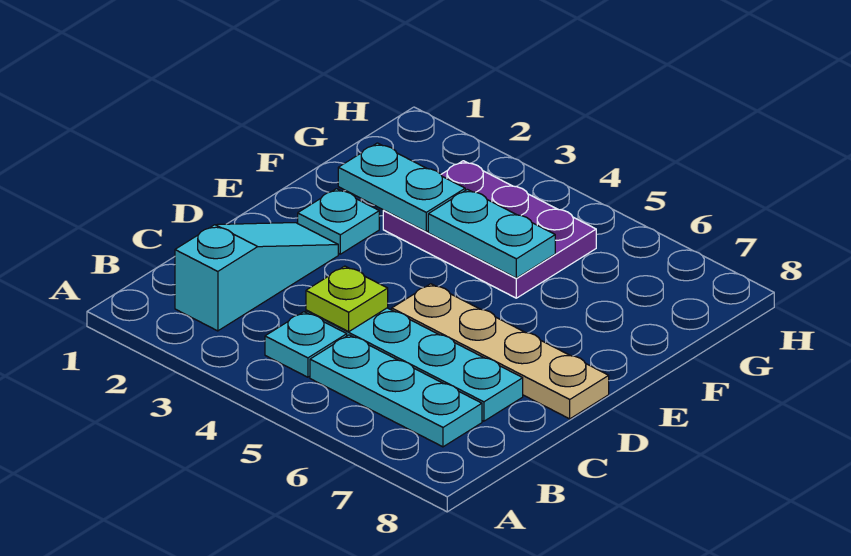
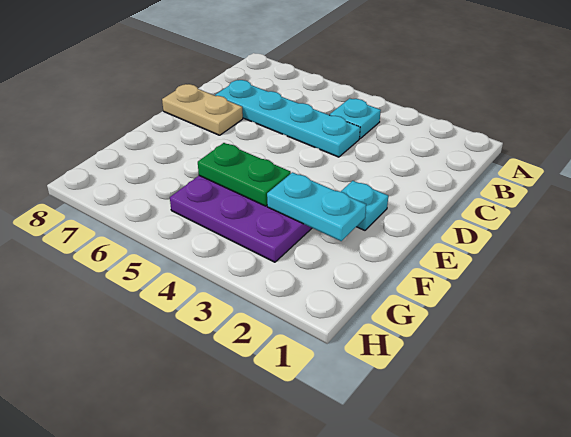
cyan 1x3 slope [175,223,338,331] -> none
cyan 1x3 plate [310,335,482,447] -> none
lime 1x1 plate [306,266,388,332] -> none
tan 1x4 plate [392,284,609,419] -> tan 1x2 plate [162,84,243,135]
cyan 1x2 plate [428,189,555,278] -> green 1x2 plate [198,143,291,206]

